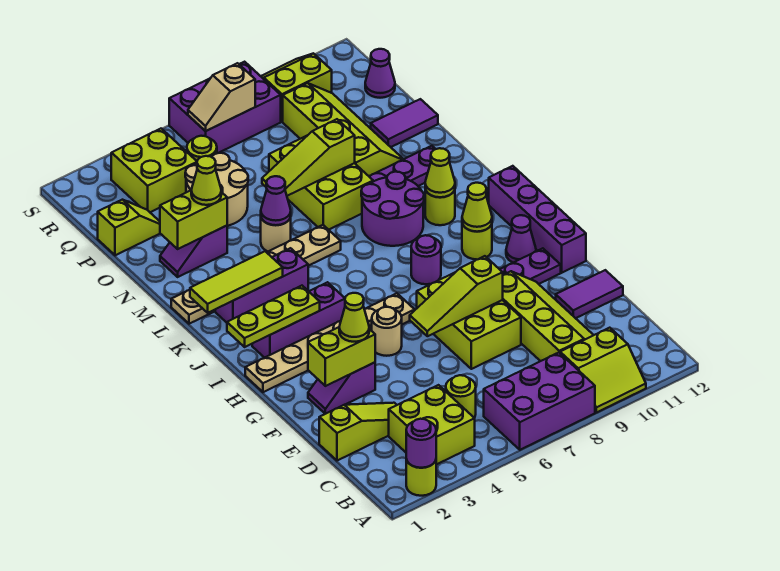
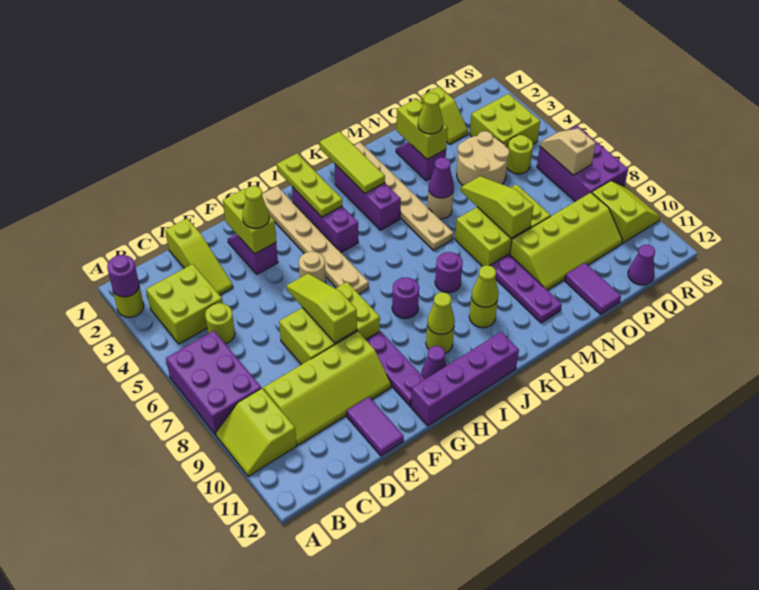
purple 2x2 round brick [361,172,424,246] -> purple 1x1 round brick [435,252,463,293]

